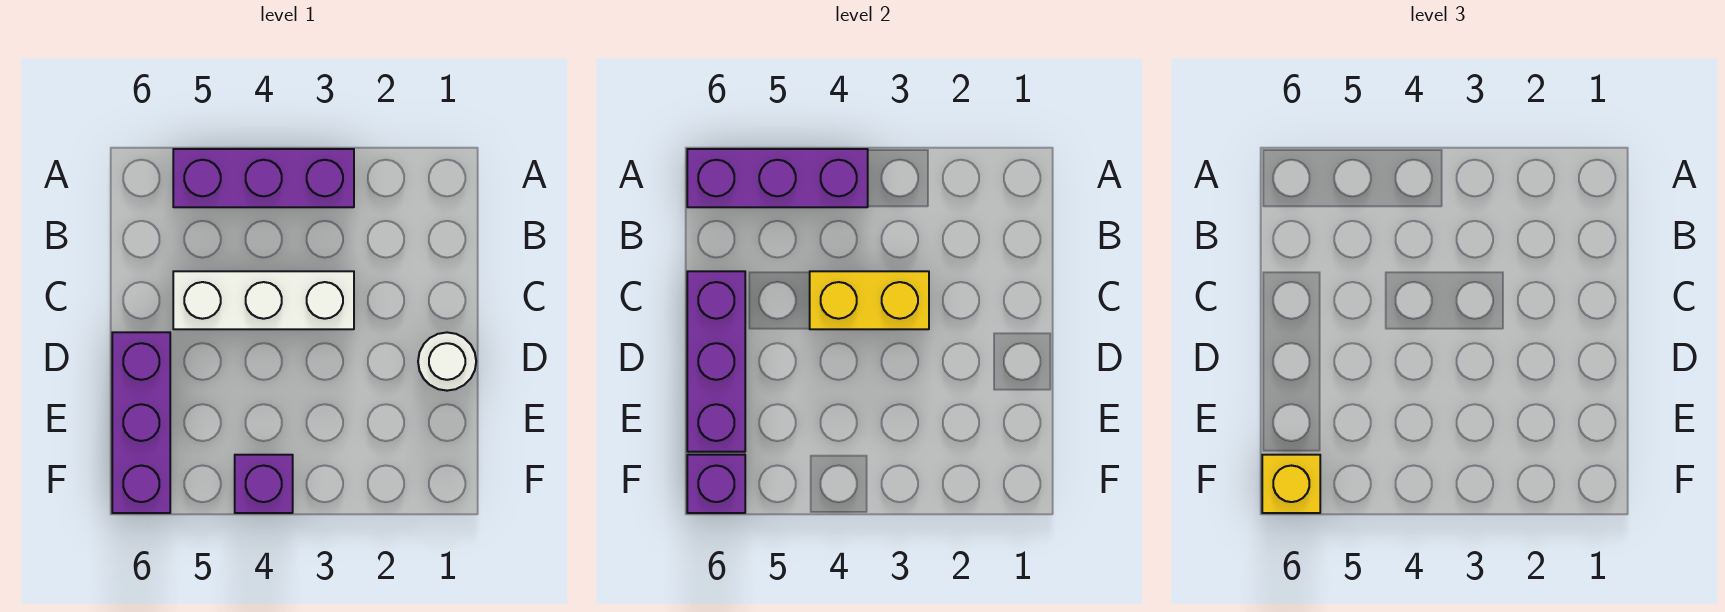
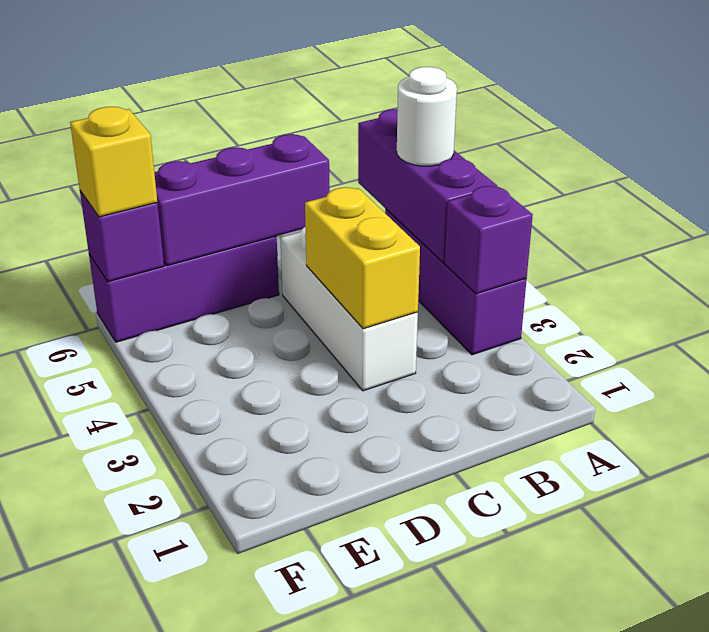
white 1x1 round brick [418,332,476,391] -> white 1x1 round brick moved to [397,67,457,166]
purple 1x1 brick [235,455,293,513] -> purple 1x1 brick moved to [445,186,533,294]

